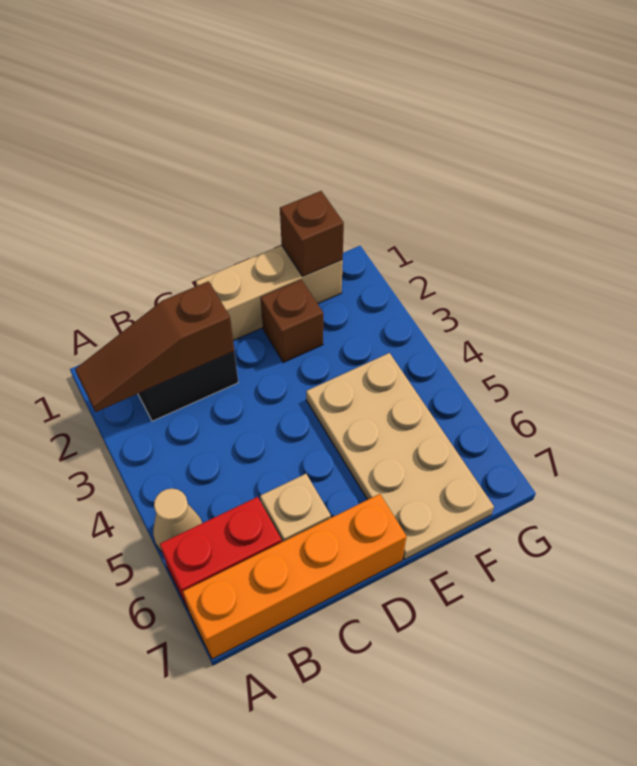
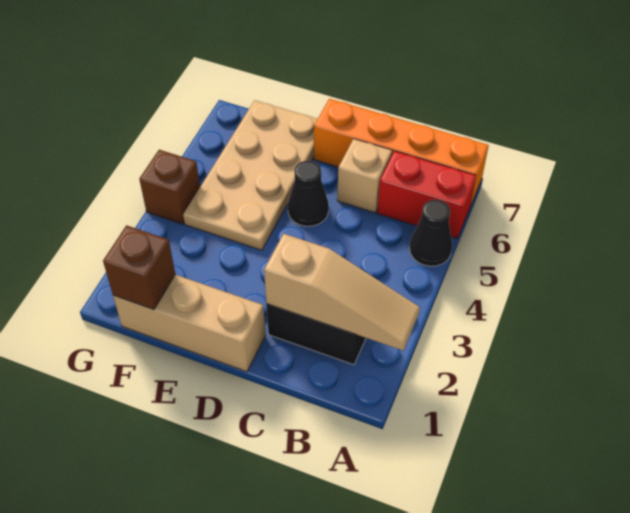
brown 1x3 slope [75,281,234,412] -> tan 1x3 slope [264,234,420,350]
tan 1x1 cone [153,488,202,552] -> black 1x1 cone [409,200,452,266]
none -> black 1x1 cone [288,161,329,226]
brown 1x1 brick [260,280,323,362] -> brown 1x1 brick moved to [139,150,200,224]

